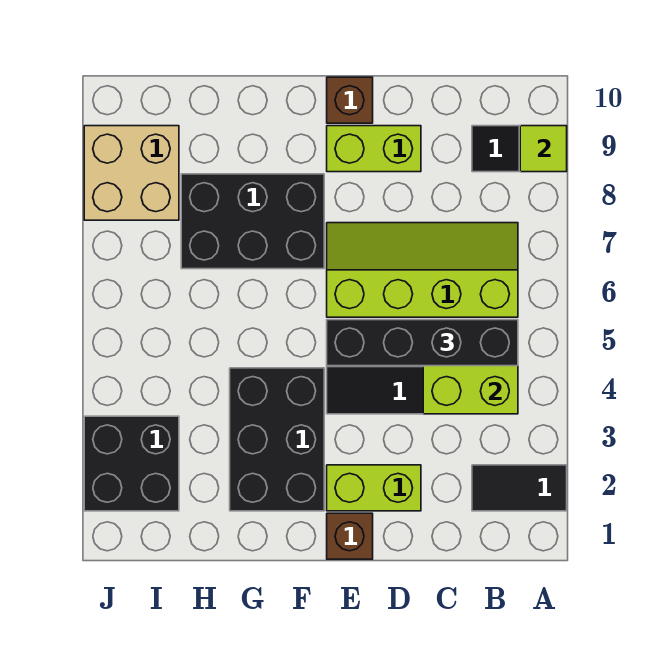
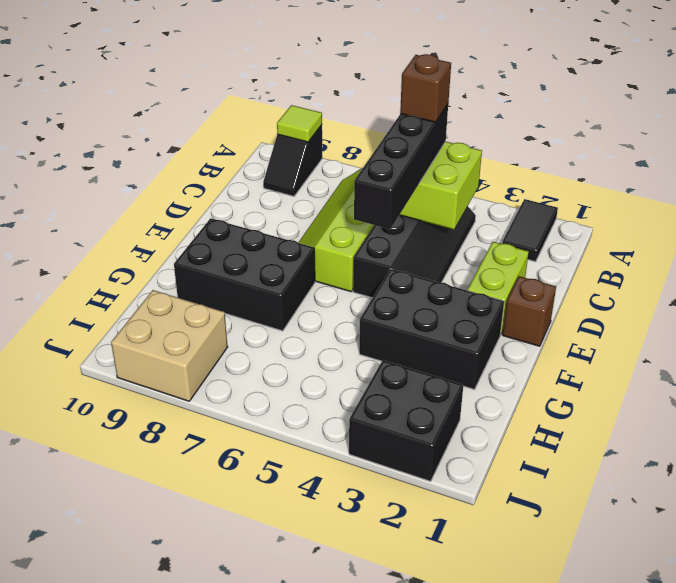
lime 1x2 brick [327,126,421,172] -> none
brown 1x1 brick [327,77,373,123] -> brown 1x1 brick moved to [400,54,451,122]
black 2x3 brick [181,174,324,269] -> black 2x3 brick turned to [174,218,315,331]

